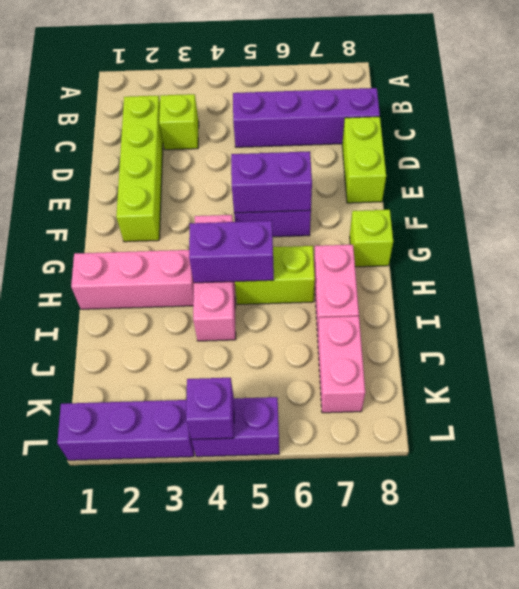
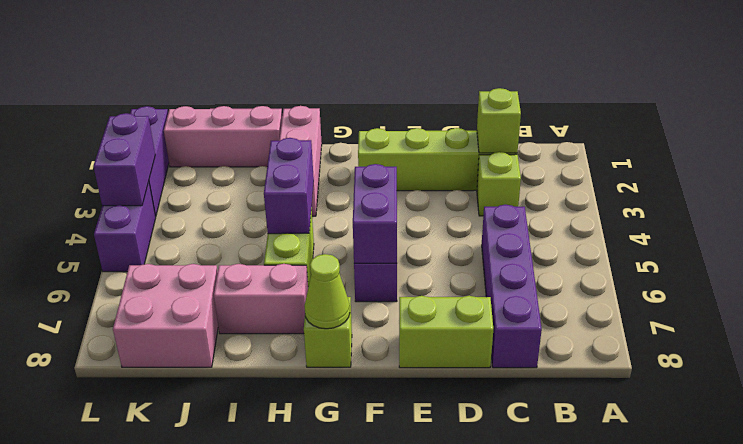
none -> lime 1x1 brick [477,88,521,153]
pink 1x3 brick [193,215,236,341] -> pink 1x3 brick moved to [164,106,282,167]
none -> lime 1x1 cone [305,254,350,329]
pink 1x2 brick [318,316,365,413] -> pink 2x2 brick [113,264,218,367]
purple 1x1 brick [186,378,234,439] -> purple 1x2 brick [93,113,155,206]

